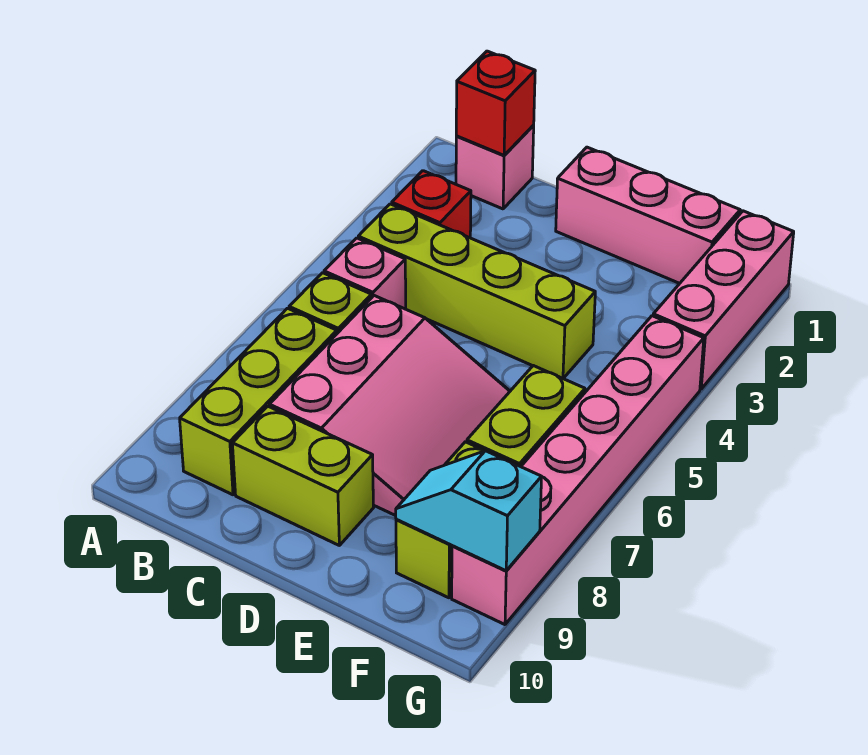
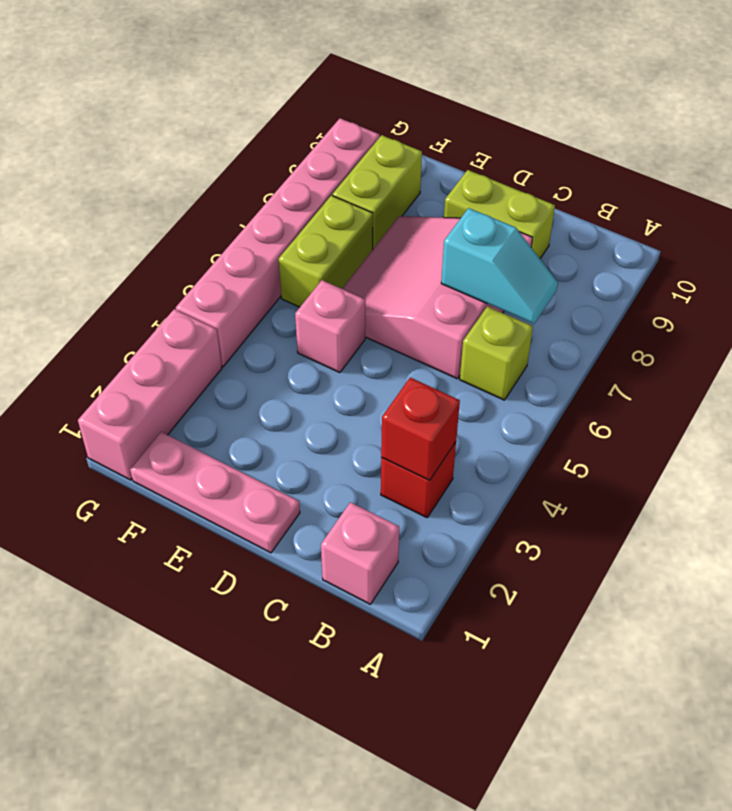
red 1x1 brick [456,51,535,155] -> red 1x1 brick moved to [381,378,460,480]
lime 1x4 brick [358,204,595,378] -> none
pink 1x1 brick [324,238,406,309] -> pink 1x1 brick moved to [295,280,365,373]
lime 1x3 brick [180,308,337,495] -> none
pink 1x3 brick [556,147,740,283] -> pink 1x3 plate [130,432,300,553]
cyan 1x2 slope [396,451,542,571] -> cyan 1x2 slope moved to [441,208,558,324]

